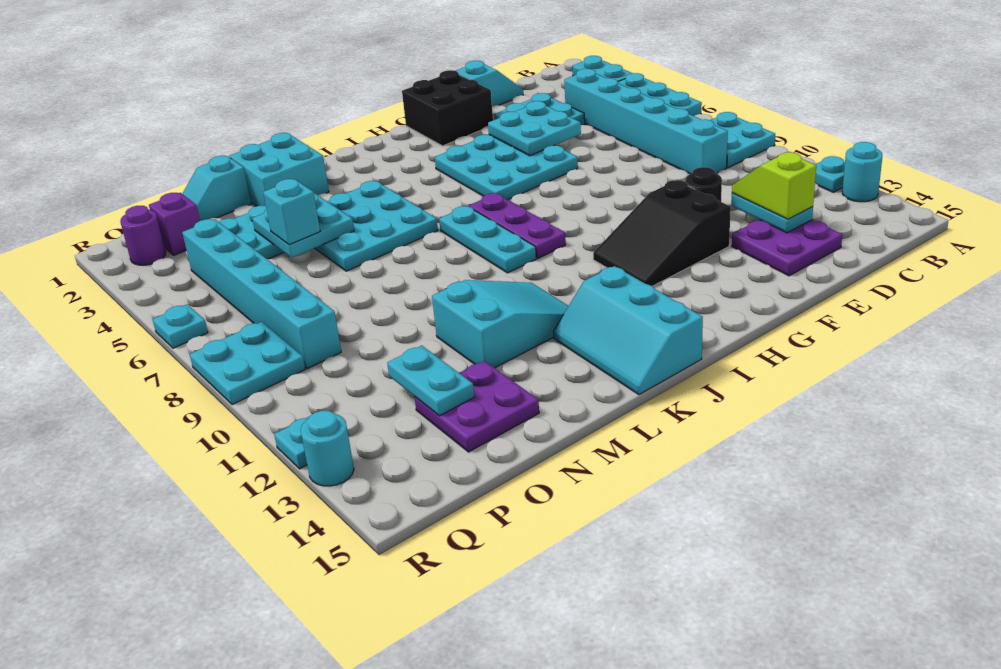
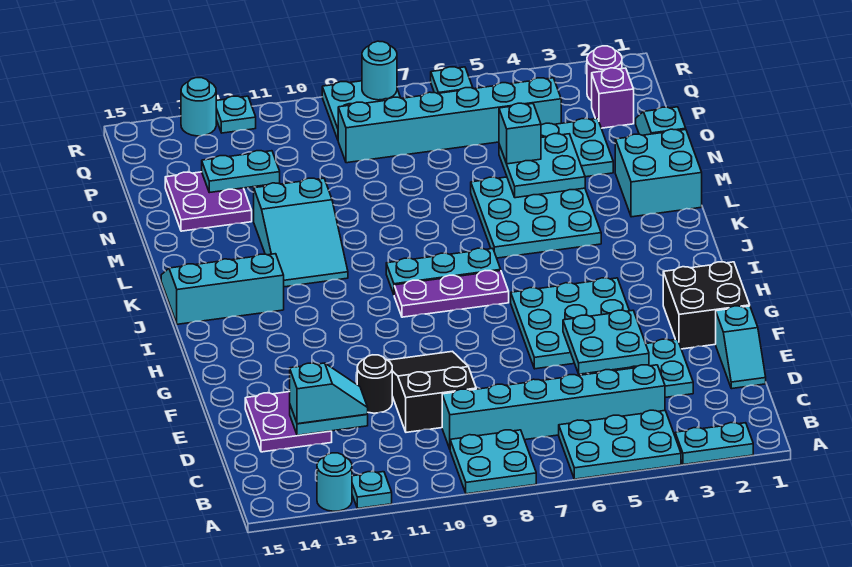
lime 1x2 slope [732,152,816,219] -> cyan 1x2 slope [290,363,368,424]
black 2x3 slope [593,180,731,286] -> black 2x3 slope moved to [388,351,476,432]
none -> cyan 1x1 round brick [362,41,397,100]

